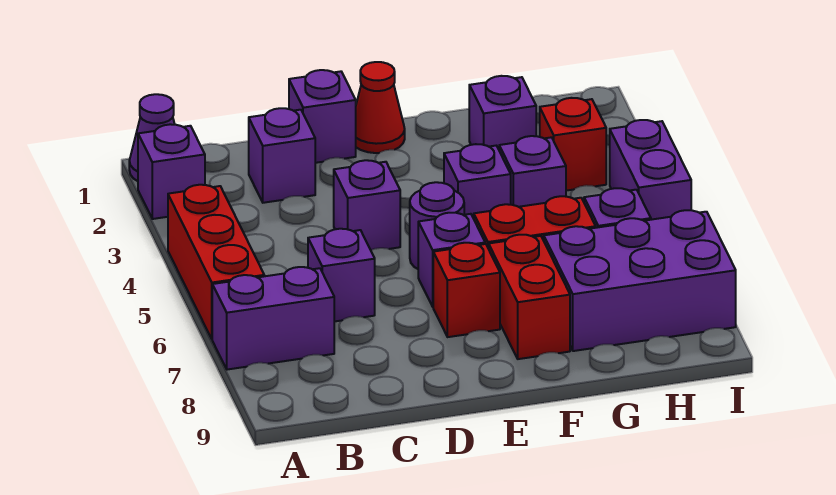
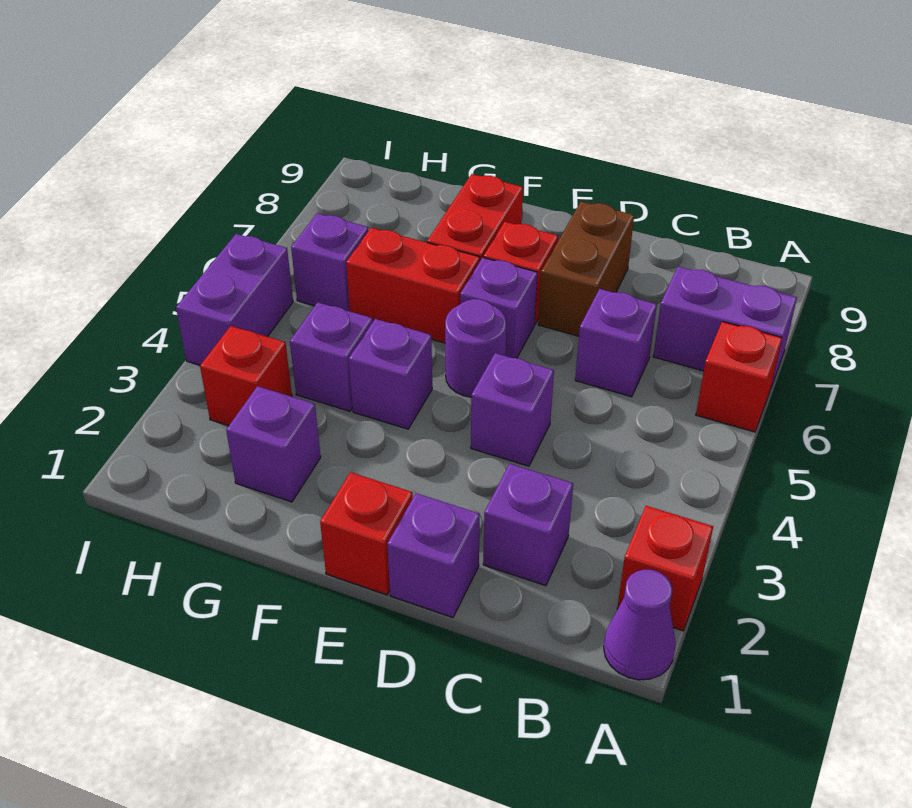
purple 1x1 brick [138,124,205,219] -> red 1x1 brick [617,506,713,631]
red 1x3 brick [168,185,264,339] -> red 1x1 brick [696,322,782,432]
none -> brown 1x2 brick [538,202,634,336]
red 1x1 cone [356,62,405,153] -> red 1x1 brick [320,472,413,595]
purple 2x3 brick [544,210,736,351] -> none

